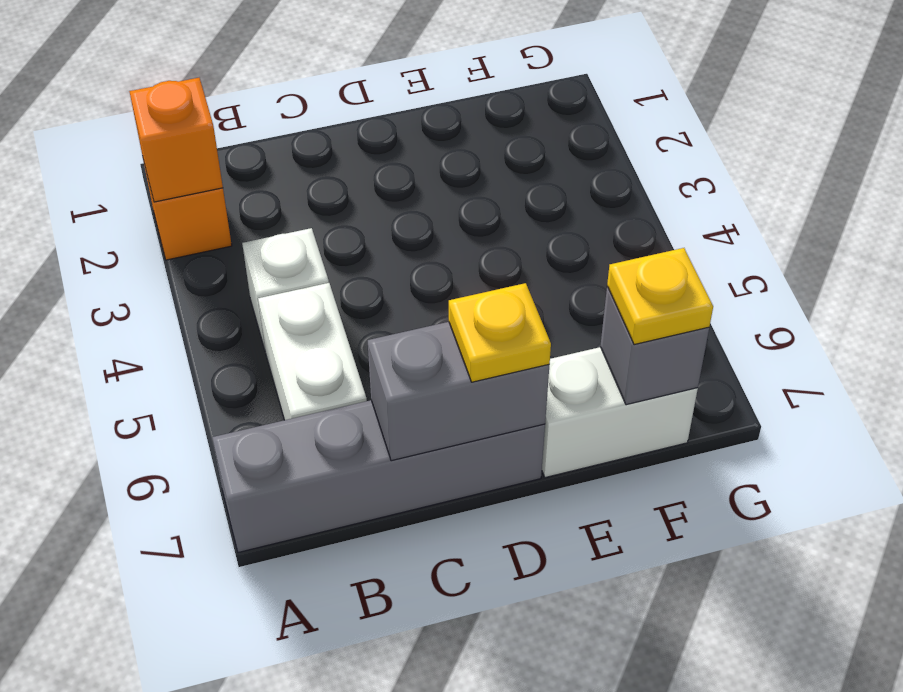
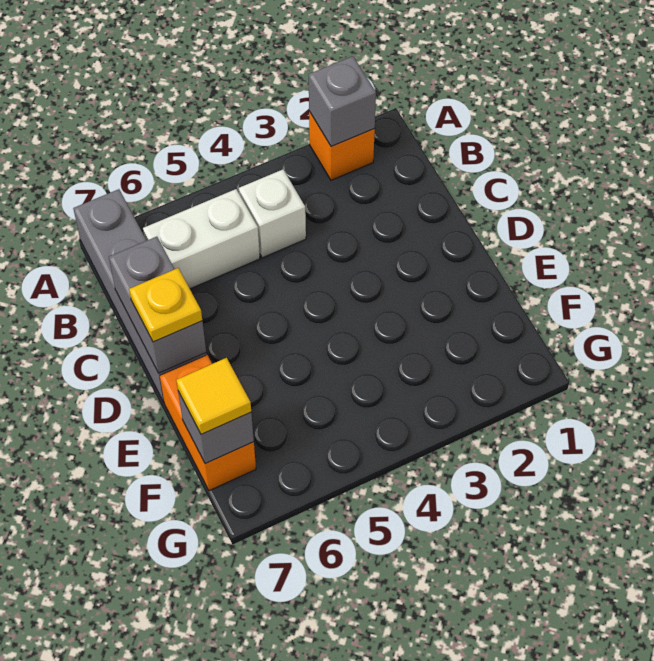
orange 1x1 brick [129,78,223,202] -> grey 1x1 brick [309,56,376,147]
white 1x2 brick [542,347,698,478] -> orange 1x2 brick [160,355,256,491]
yellow 1x1 plate [607,248,713,345] -> yellow 1x1 tile [176,358,251,434]

